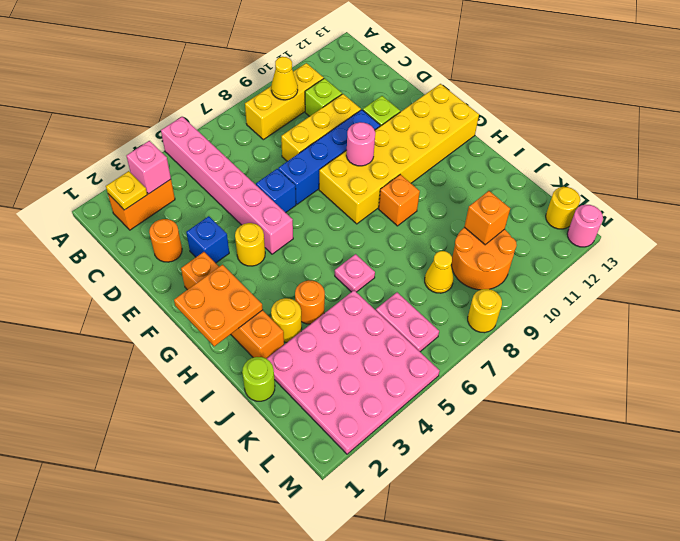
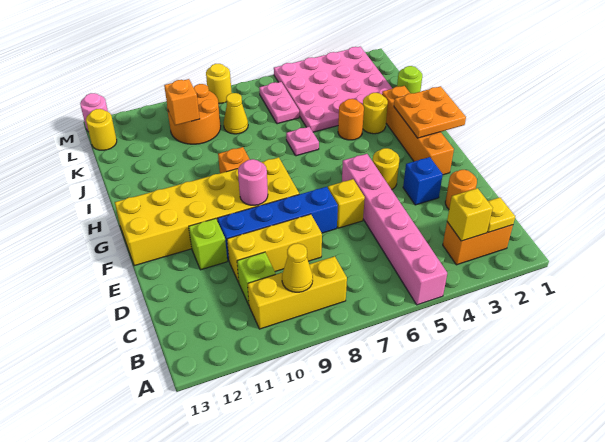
pink 1x1 brick [126,141,171,194] -> yellow 1x1 brick [447,188,493,241]
blue 1x1 brick [256,169,296,213] -> yellow 1x1 brick [328,179,365,228]

